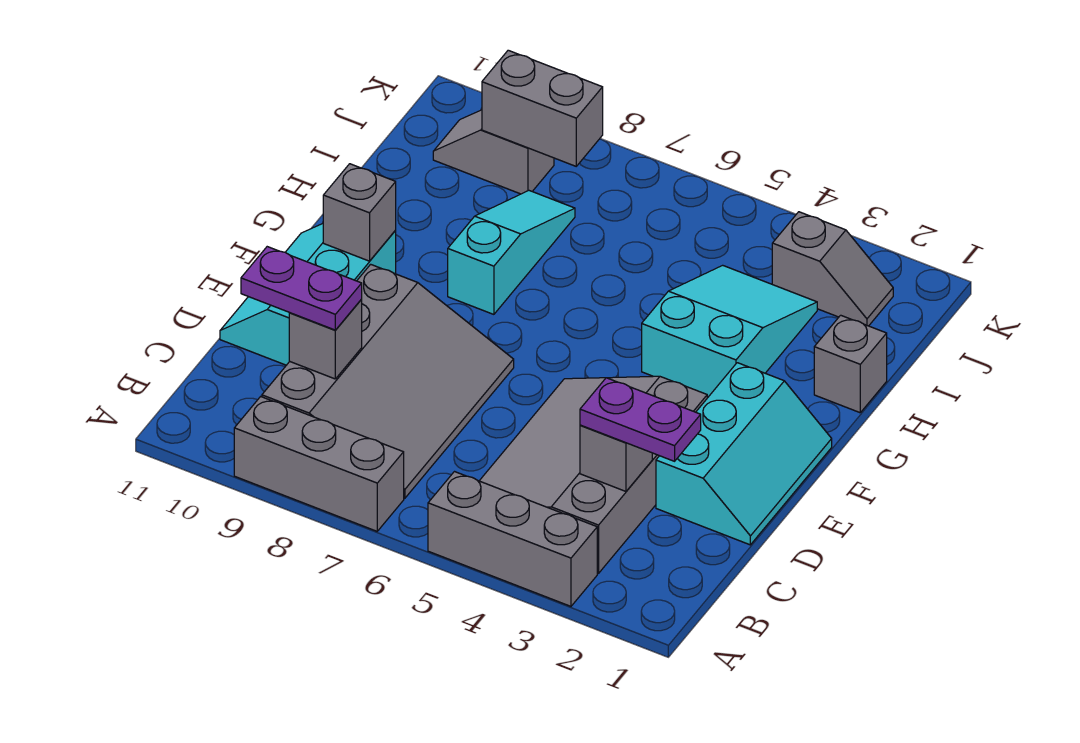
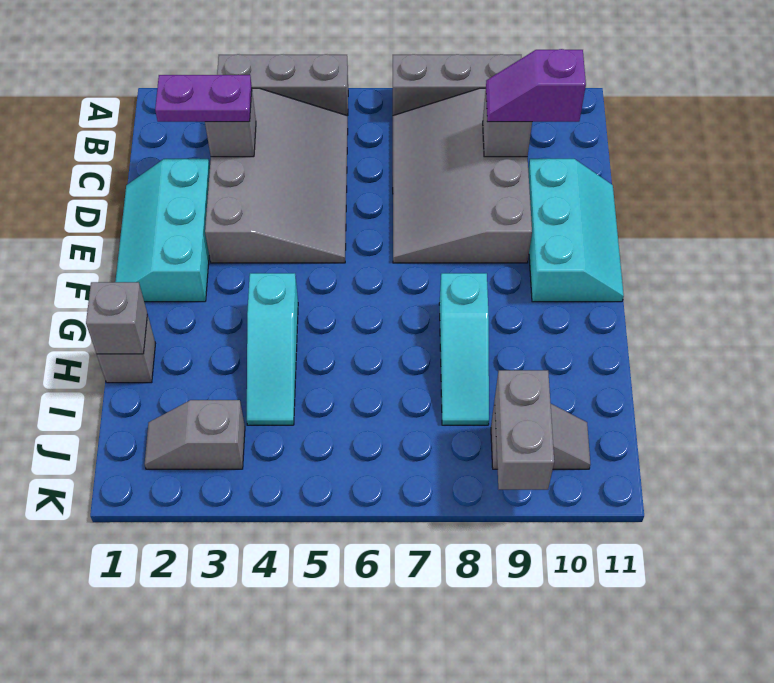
purple 1x2 plate [241,247,362,330] -> purple 1x2 slope [486,49,586,122]
grey 1x1 brick [323,164,396,261] -> grey 1x1 brick moved to [86,282,147,354]
cyan 2x3 slope [642,265,817,397] -> cyan 1x3 slope [247,273,298,425]
grey 1x2 brick [482,50,603,166] -> grey 1x2 brick turned to [495,370,554,490]

